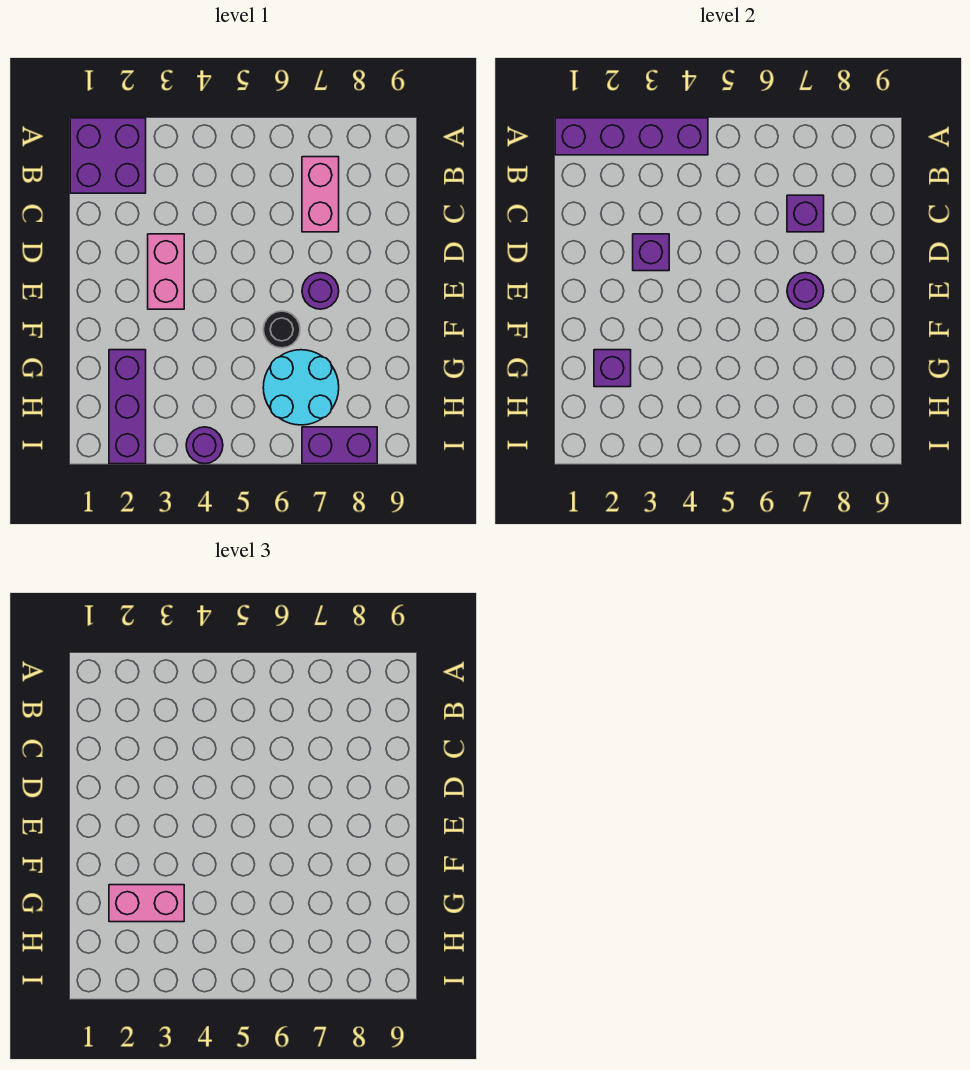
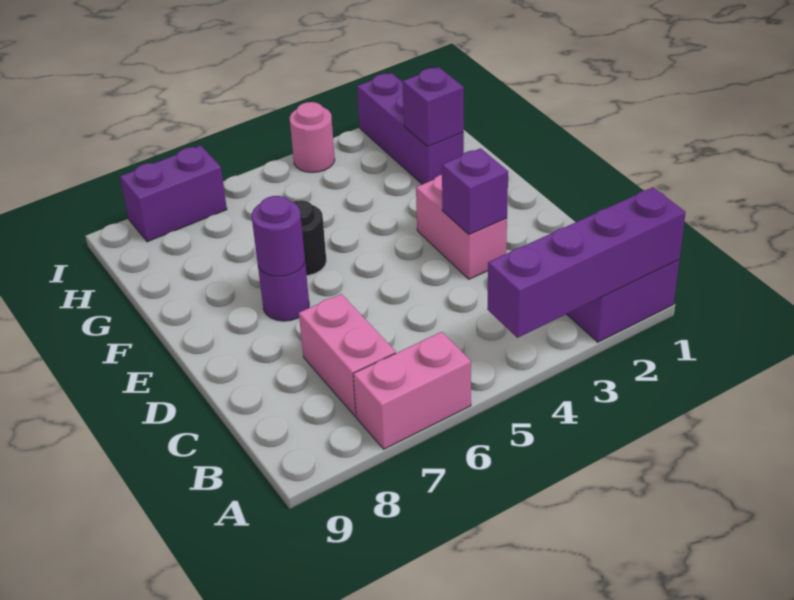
purple 1x1 brick [787,195,824,232] -> none
pink 1x2 brick [109,885,184,922] -> pink 1x2 brick moved to [353,332,471,449]
cyan 2x2 round brick [263,350,339,425] -> none
purple 1x1 round brick [186,427,223,464] -> pink 1x1 round brick [290,102,335,172]

